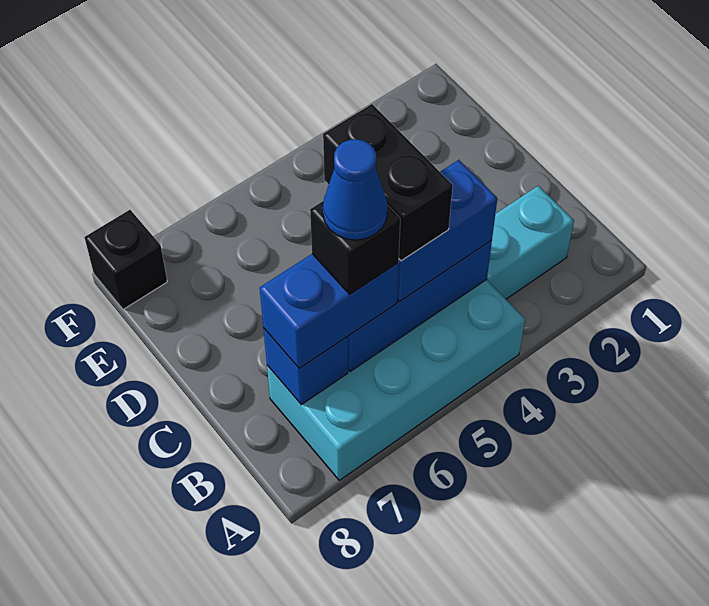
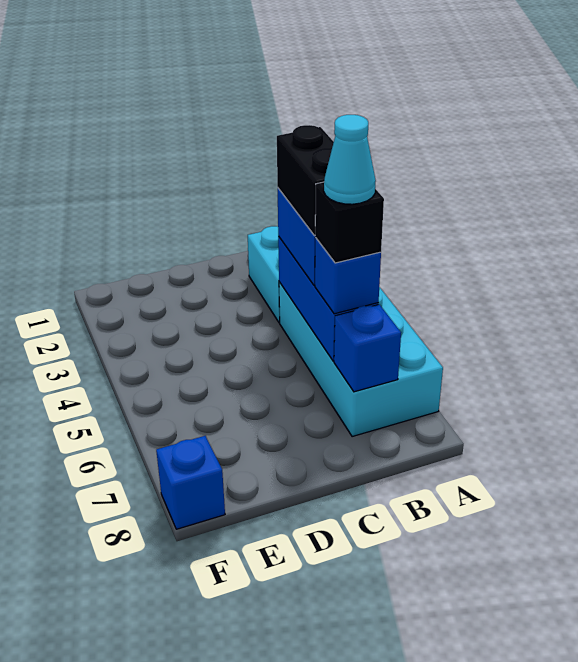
black 1x2 brick [323,104,453,261] -> black 1x2 brick turned to [277,125,334,236]
blue 1x2 brick [260,254,399,368] -> blue 1x1 brick [315,238,381,314]
blue 1x1 cone [323,139,388,240] -> cyan 1x1 cone [324,115,376,204]
black 1x1 brick [85,210,167,309] -> blue 1x1 brick [156,436,225,529]

